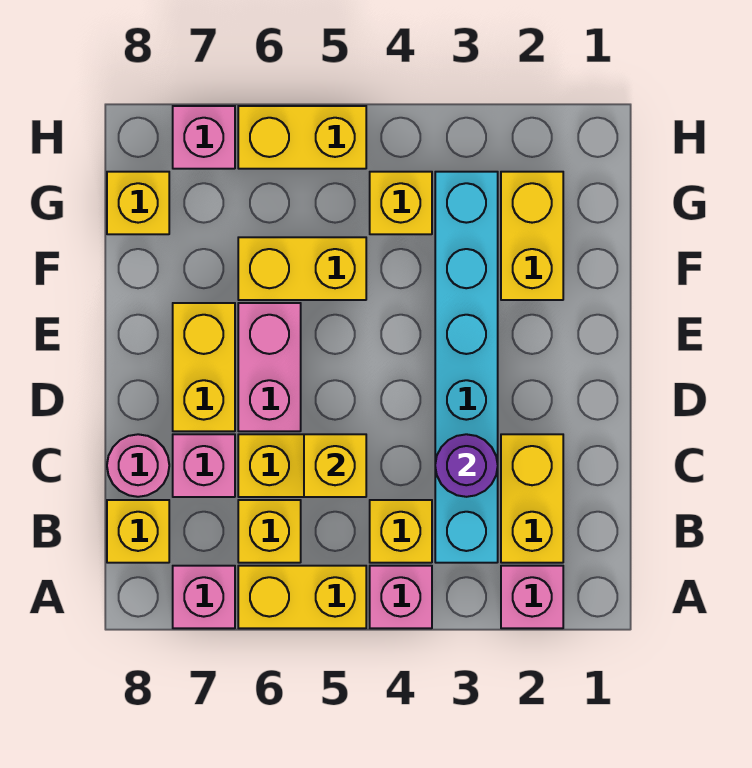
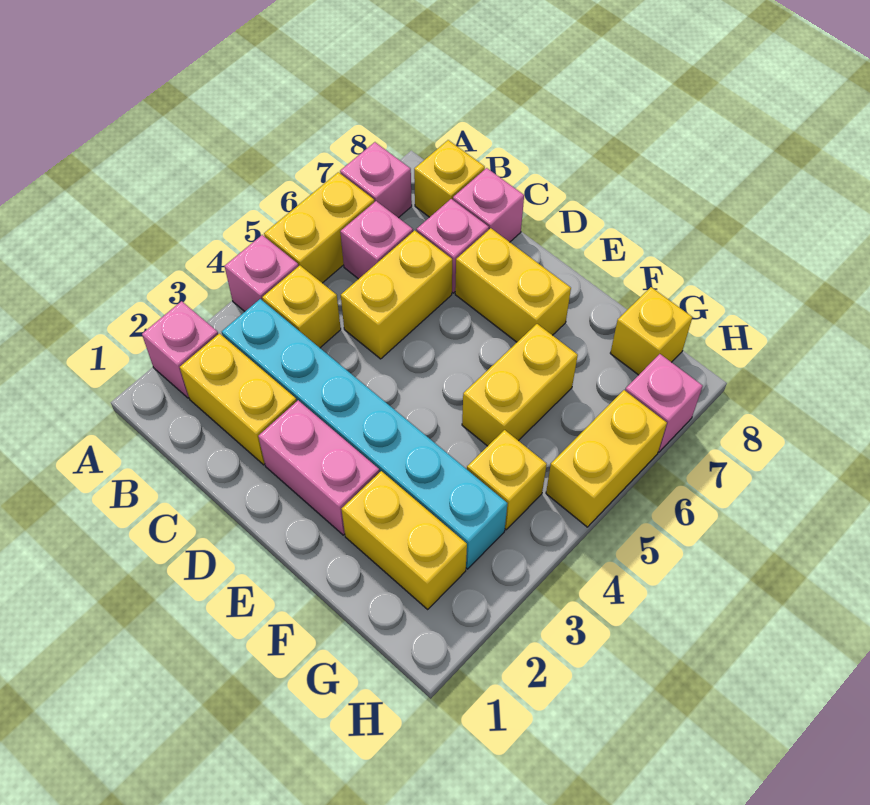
yellow 1x1 brick [238,500,301,563] -> pink 1x1 brick [340,201,413,279]
purple 1x1 round brick [435,434,498,497] -> none
yellow 1x1 brick [304,434,366,497] -> none
pink 1x1 round brick [107,434,169,497] -> pink 1x1 brick [453,168,524,242]
pink 1x2 brick [238,303,301,431] -> pink 1x2 brick moved to [258,400,379,535]

